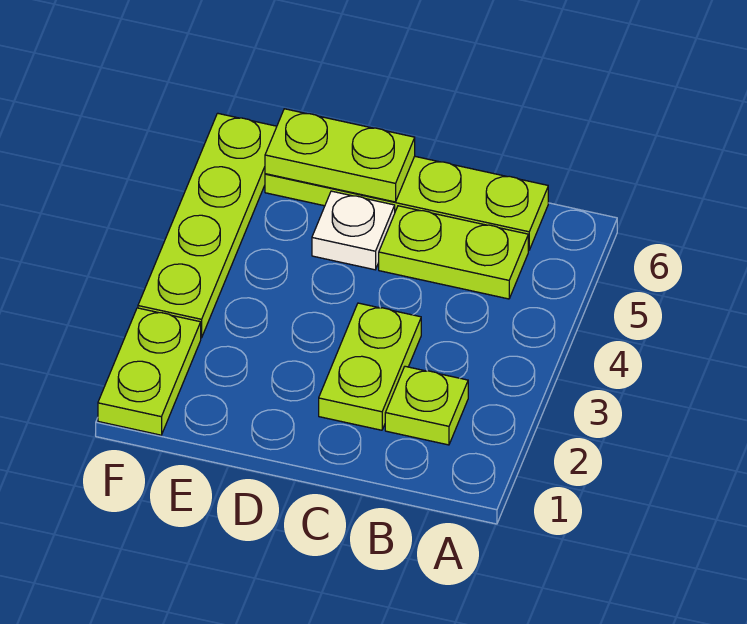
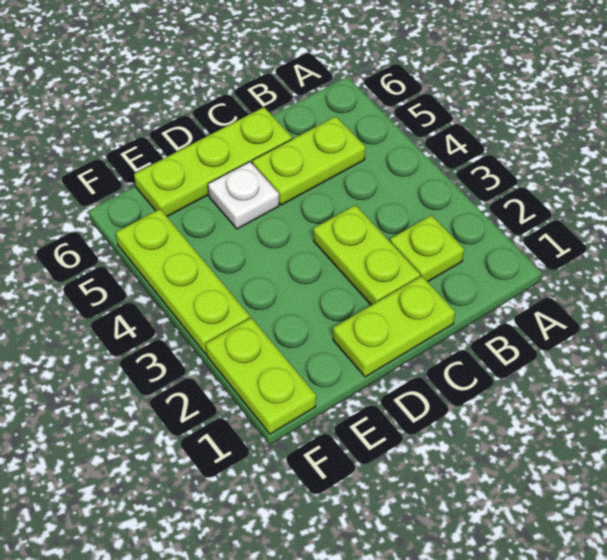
lime 1x4 plate [265,156,548,250] -> lime 1x3 plate [134,107,292,217]
lime 1x2 plate [265,109,415,202] -> lime 1x2 plate moved to [333,276,455,377]
lime 1x4 plate [138,113,277,338] -> lime 1x3 plate [116,209,250,354]

